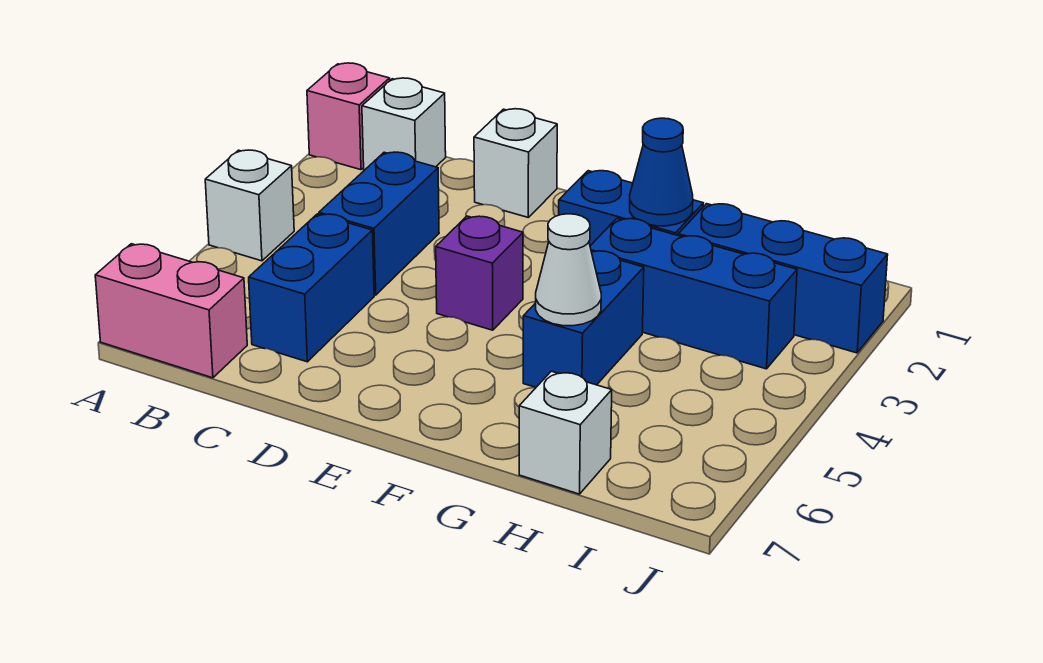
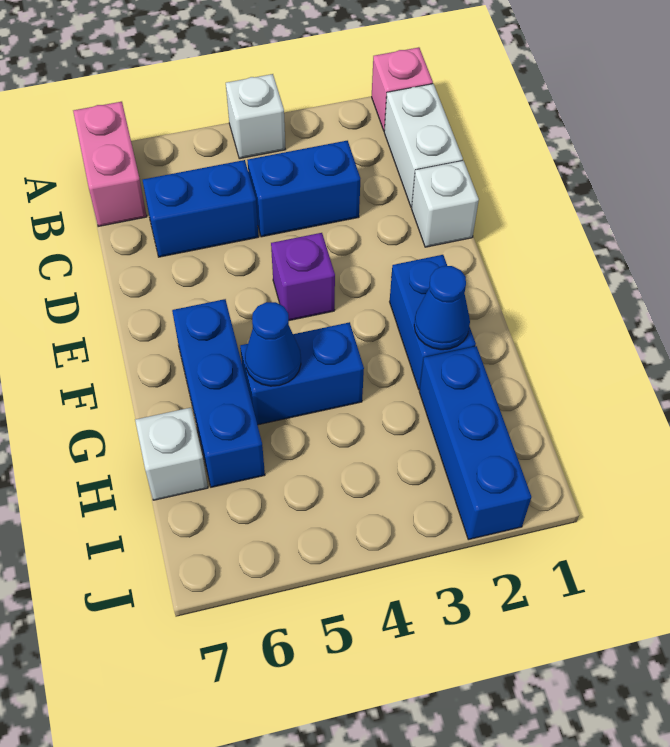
white 1x1 brick [362,78,446,170] -> white 1x2 brick [384,84,463,207]
blue 1x3 brick [590,218,797,369] -> blue 1x3 brick moved to [172,299,265,487]
white 1x1 cone [536,214,601,326] -> blue 1x1 cone [245,302,301,386]

